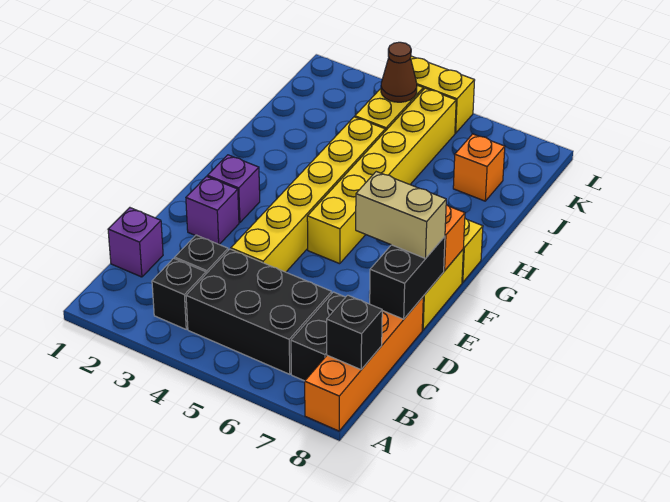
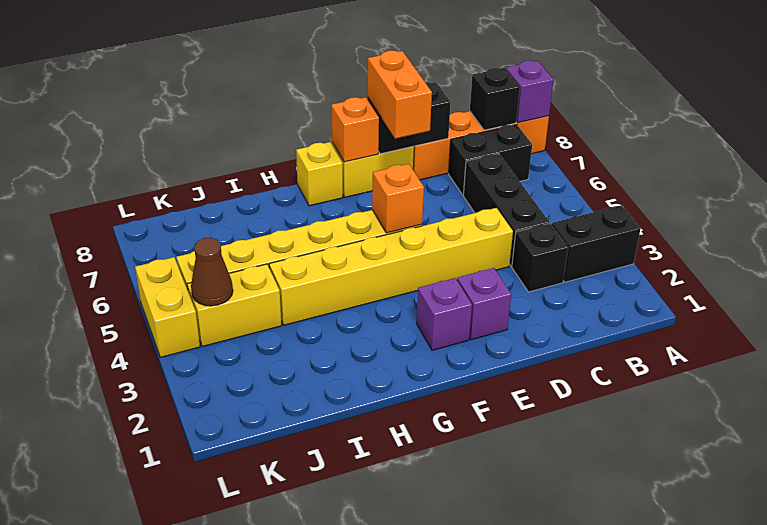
black 1x1 brick [152,258,206,329] -> black 1x2 brick [552,205,641,282]
black 2x3 brick [186,249,332,374] -> black 1x3 brick [463,154,550,266]
purple 1x1 brick [108,208,163,277] -> purple 1x1 brick moved to [506,61,554,123]
tan 1x2 brick [356,172,446,258] -> orange 1x2 brick [368,51,432,139]
orange 1x1 brick [453,134,505,201] -> orange 1x1 brick moved to [372,164,424,233]

